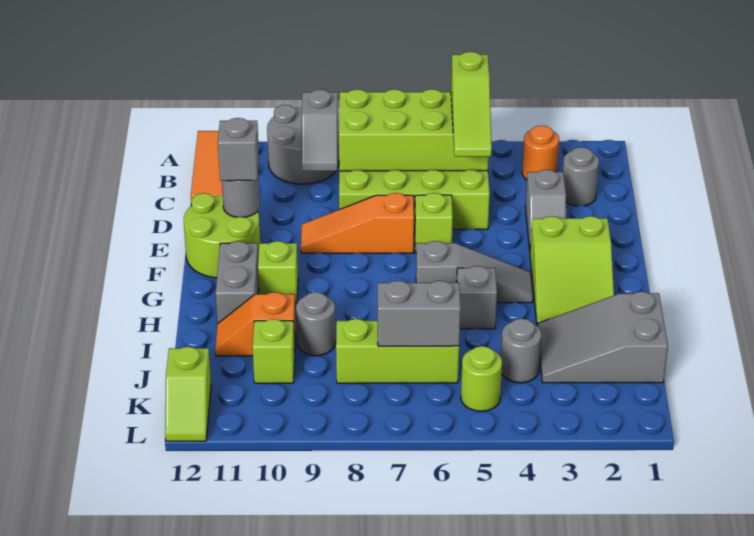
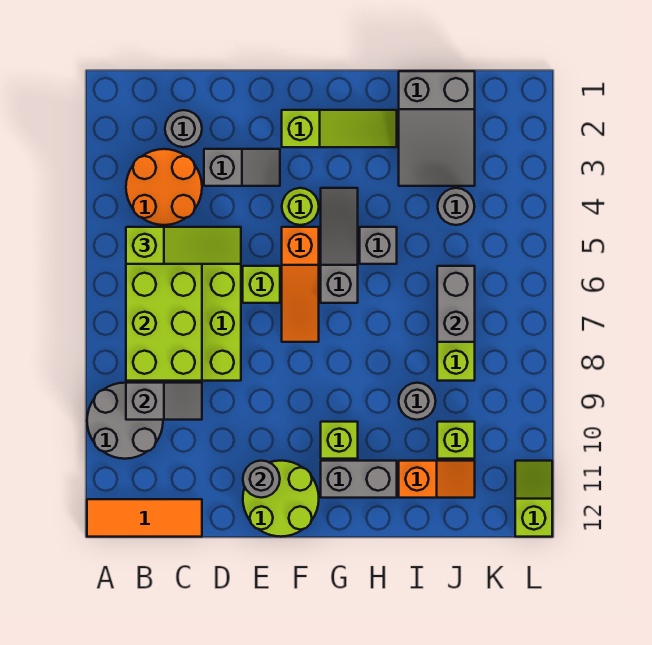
orange 1x1 round brick [522,126,559,180] -> orange 2x2 round brick [126,149,202,225]
orange 1x3 slope [301,193,414,253] -> orange 1x3 slope moved to [282,227,319,342]
grey 1x1 brick [218,118,259,181] -> none
lime 2x3 slope [530,216,614,325] -> lime 1x3 slope [282,110,397,147]
orange 1x2 slope [215,292,296,356] -> orange 1x2 slope turned to [399,461,475,498]
lime 1x1 round brick [461,346,502,411] -> lime 1x1 round brick moved to [282,188,319,225]
lime 1x2 slope [165,347,211,441] -> lime 1x2 slope turned to [515,461,552,537]

